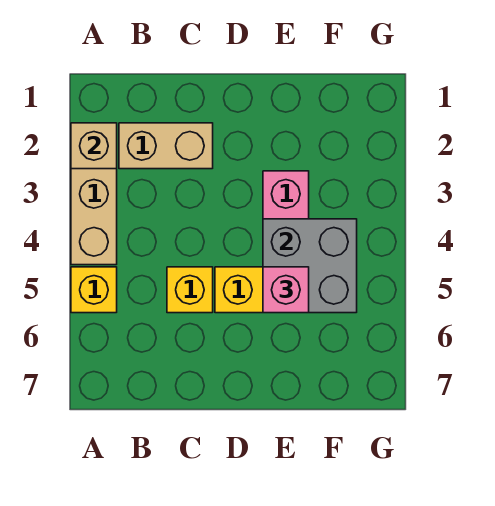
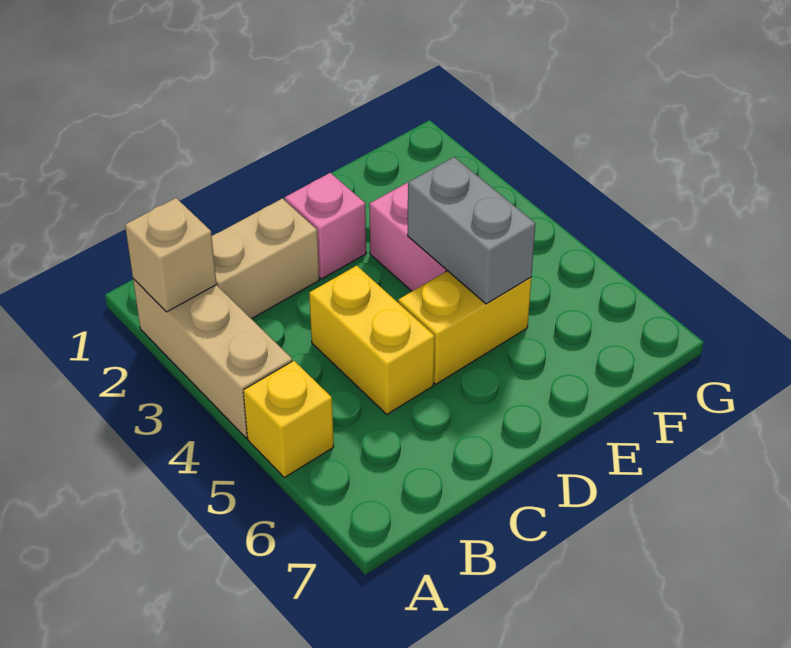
yellow 1x1 brick [167,267,213,313] -> yellow 1x2 brick [309,266,435,414]
grey 2x2 brick [263,219,357,313] -> grey 1x2 brick [408,157,535,304]
pink 1x1 brick [263,267,309,313] -> pink 1x1 brick moved to [285,173,366,279]

